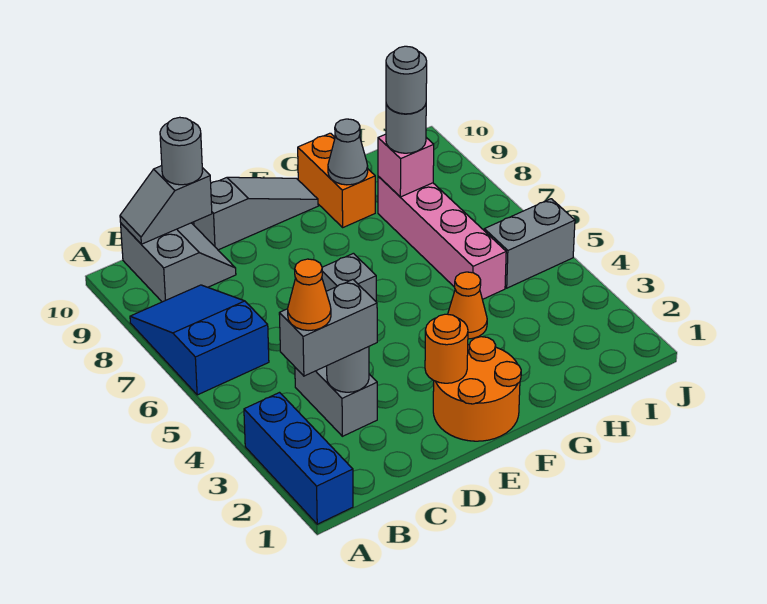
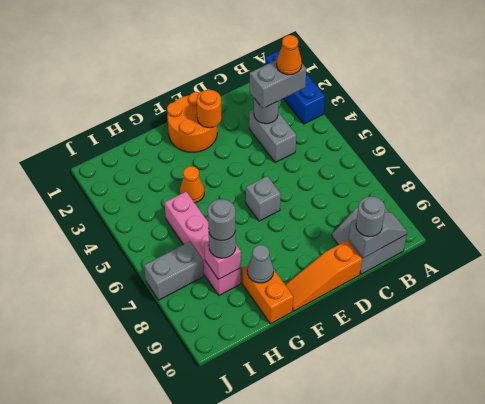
blue 2x3 slope [130,285,269,395] -> none
grey 1x3 slope [194,177,318,250] -> orange 1x3 slope [286,240,362,311]
grey 1x2 brick [484,199,575,288] -> grey 1x2 brick moved to [144,242,204,300]

